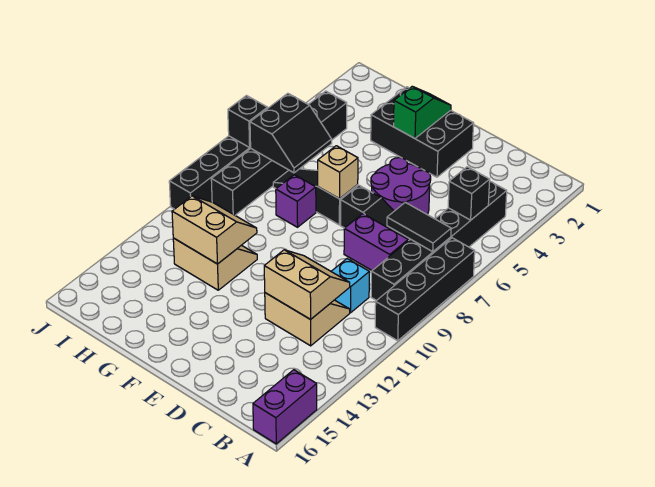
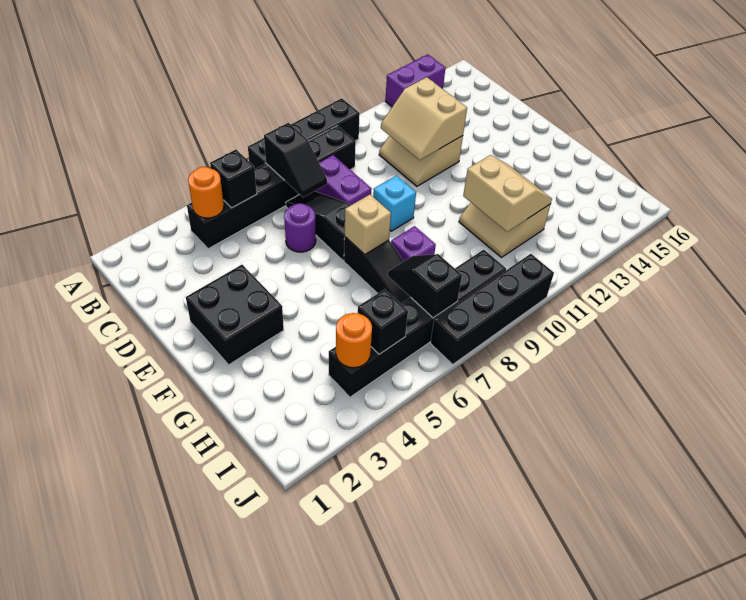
purple 1x2 brick [253,370,317,444] -> purple 1x2 brick moved to [385,54,445,107]
none -> orange 1x1 round brick [188,167,224,218]
black 1x2 tile [387,202,451,252] -> black 1x2 slope [264,123,327,197]
cyan 1x1 brick [331,259,369,313] -> cyan 1x1 brick moved to [373,175,416,231]
purple 2x2 round brick [371,158,431,215] -> purple 1x1 round brick [284,203,316,252]
black 2x3 brick [371,87,474,177] -> black 2x2 brick [186,265,284,365]
green 1x2 slope [394,86,451,138] -> none
tan 2x2 slope [172,196,257,264] -> tan 2x2 slope turned to [463,155,552,232]
black 2x2 slope [250,93,332,173] -> black 1x2 slope [388,254,462,318]
none -> orange 1x1 round brick [336,313,372,368]
black 1x1 brick [228,96,268,147] -> black 1x1 brick moved to [358,289,408,354]

